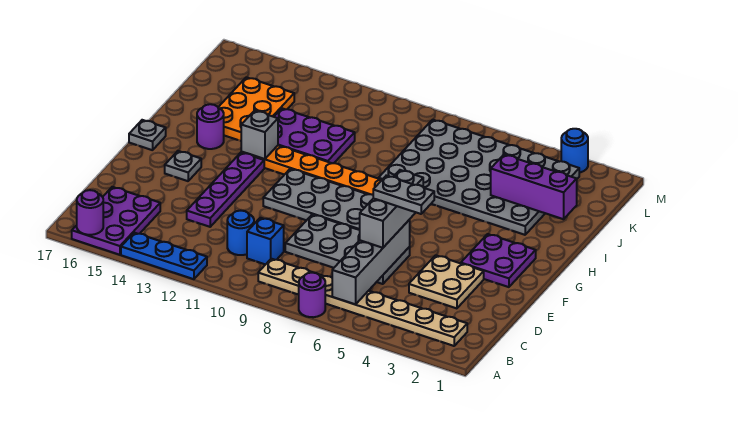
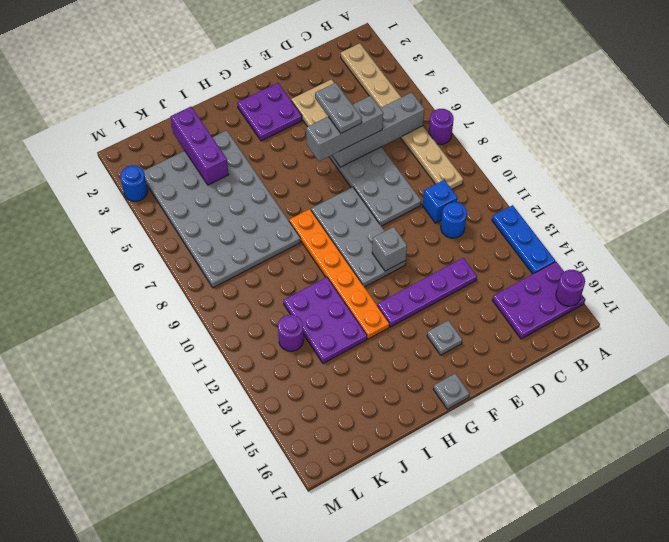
grey 1x1 brick [241,111,278,159] -> grey 1x1 brick moved to [372,227,407,271]
purple 1x1 round brick [197,104,224,149] -> purple 1x1 round brick moved to [278,315,304,351]
orange 2x3 plate [218,77,294,141] -> none

